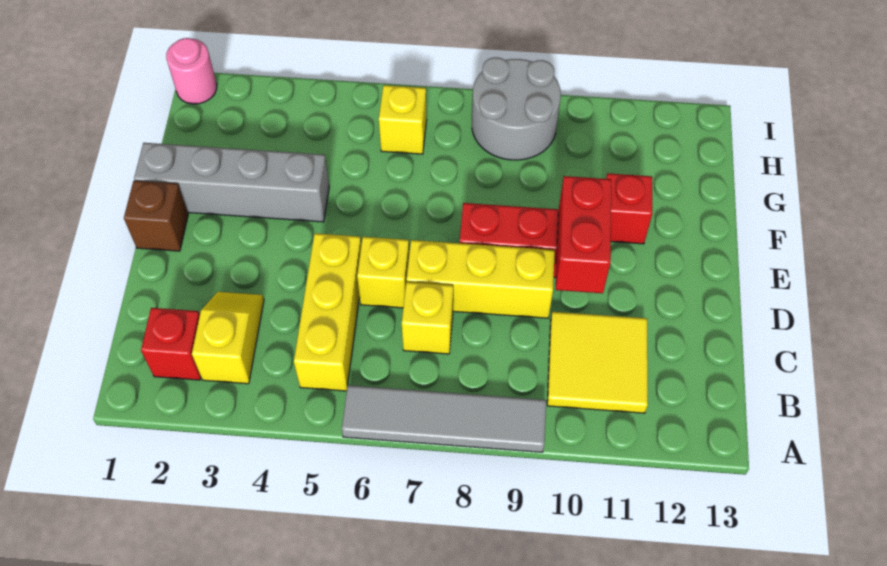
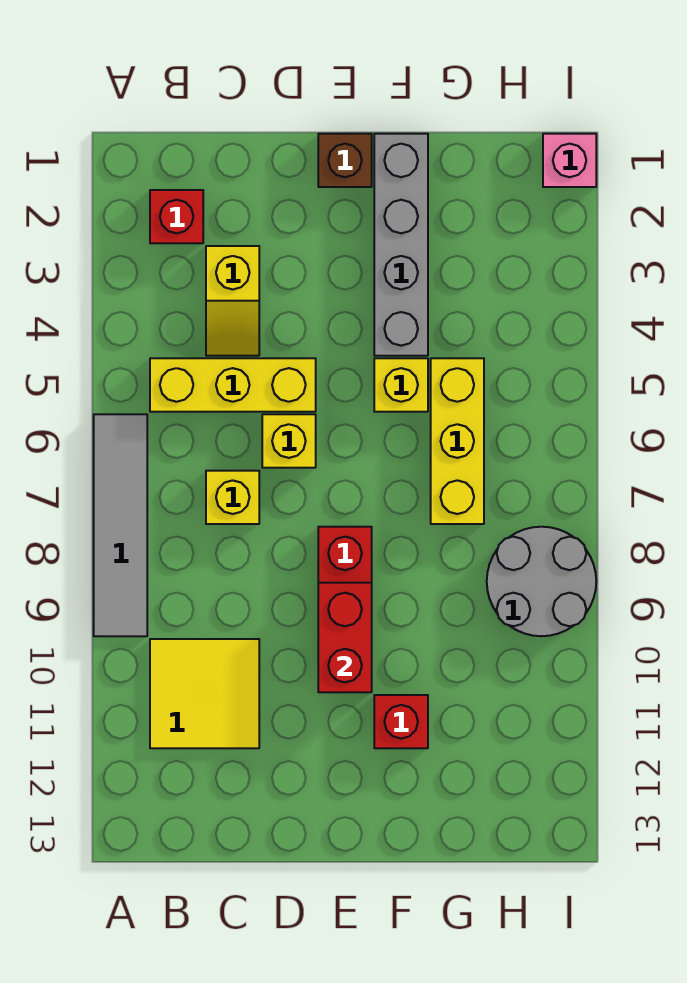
yellow 1x2 slope [192,292,264,384] -> yellow 1x2 slope turned to [206,246,259,356]
yellow 1x3 brick [407,240,555,318] -> yellow 1x3 brick moved to [431,358,484,524]
red 1x2 brick [556,176,611,293] -> red 1x2 brick turned to [318,583,372,692]
yellow 1x1 brick [379,85,427,154] -> yellow 1x1 brick moved to [374,358,428,412]
pink 1x1 round brick [166,38,217,104] -> pink 1x1 brick [543,134,596,187]

